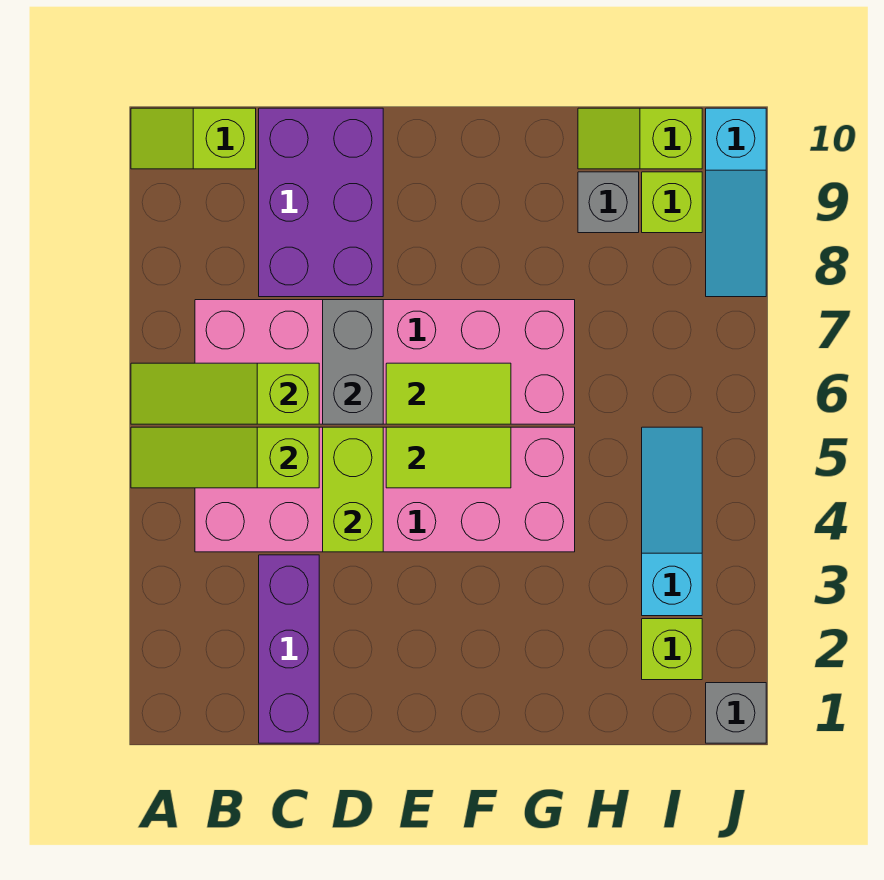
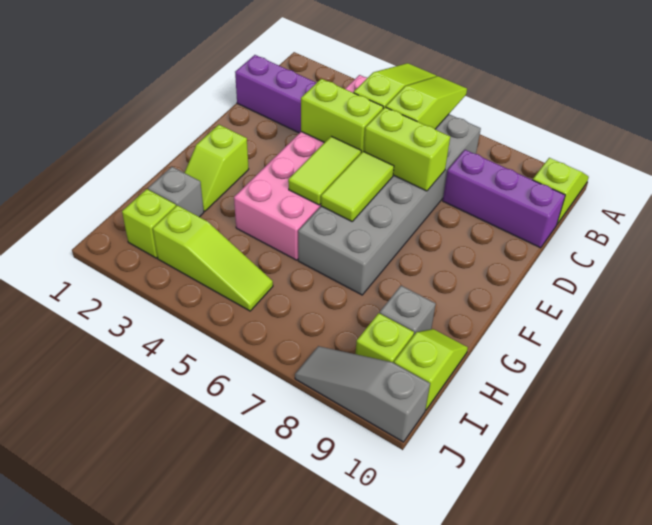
pink 2x6 brick [195,300,575,424] -> grey 2x6 brick [298,114,481,295]
purple 2x3 brick [259,108,383,297] -> purple 1x3 brick [443,150,565,248]
grey 1x2 brick [323,300,383,424] -> lime 1x2 brick [364,107,450,191]
none -> lime 1x2 slope [185,125,249,211]
cyan 1x3 slope [642,427,702,616] -> lime 1x3 slope [153,205,273,311]
grey 1x1 brick [706,683,766,743] -> grey 1x1 brick moved to [148,167,204,217]
cyan 1x3 slope [706,108,766,297] -> grey 1x3 slope [295,346,430,442]

